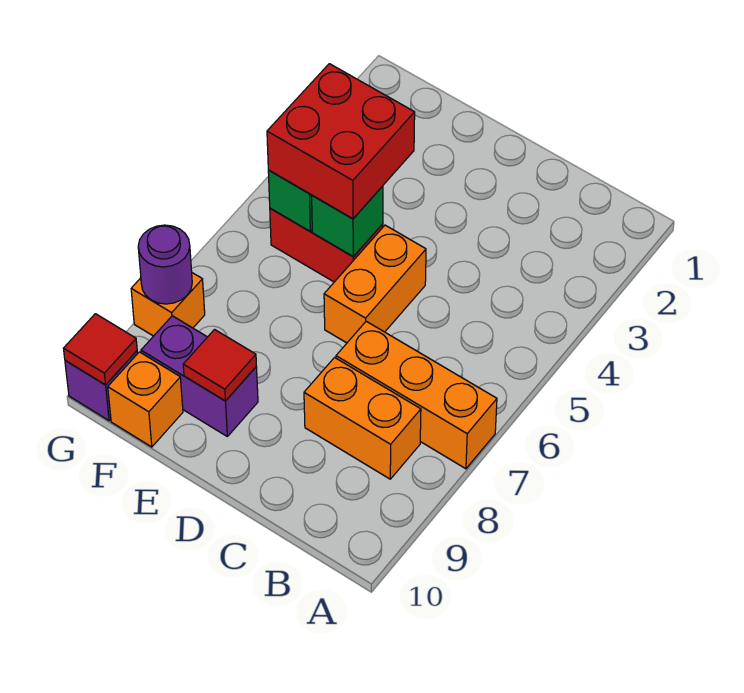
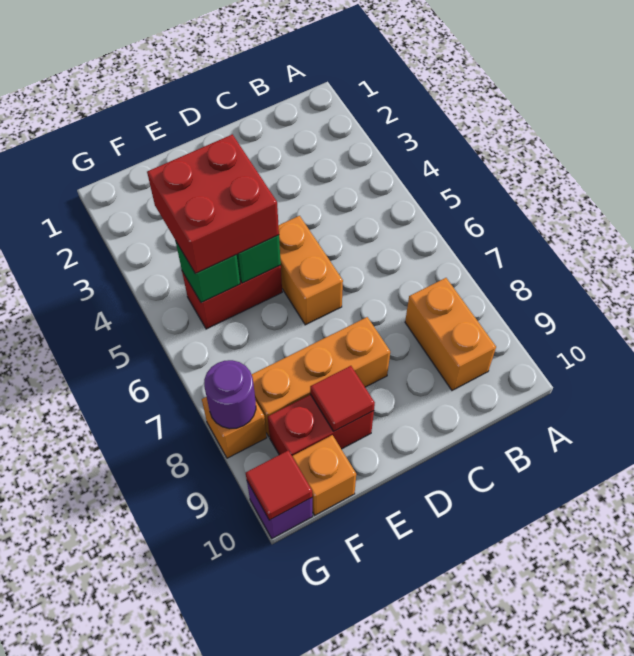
orange 1x3 brick [336,321,497,469] -> orange 1x3 brick moved to [252,317,390,437]
orange 1x2 brick [304,358,421,479] -> orange 1x2 brick turned to [405,278,496,390]
purple 1x2 brick [141,316,258,436] -> red 1x2 brick [268,395,374,456]

